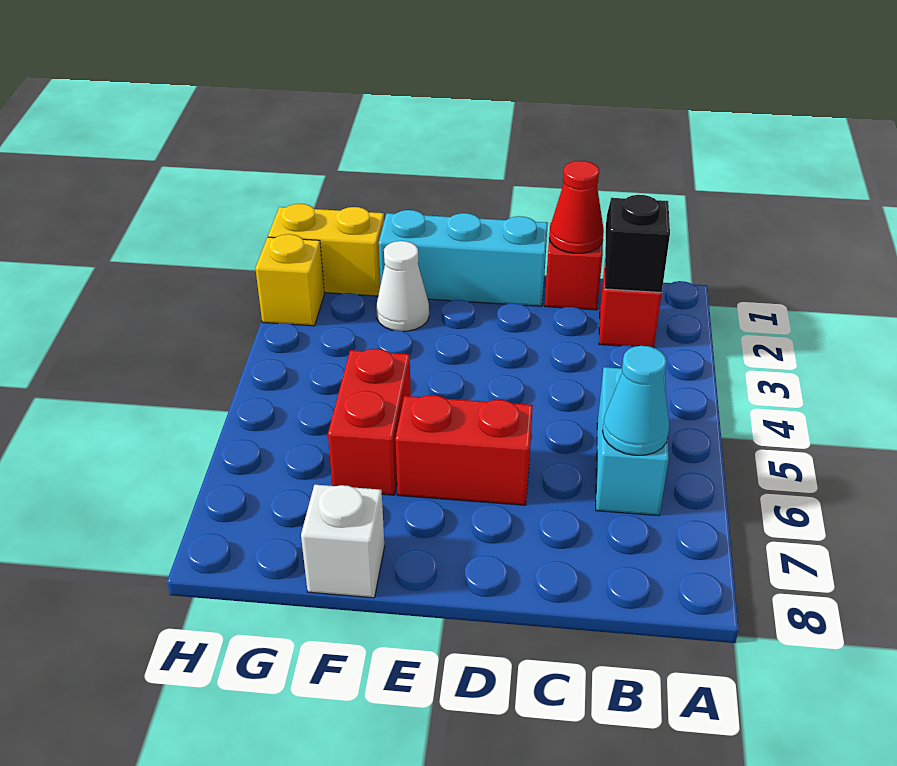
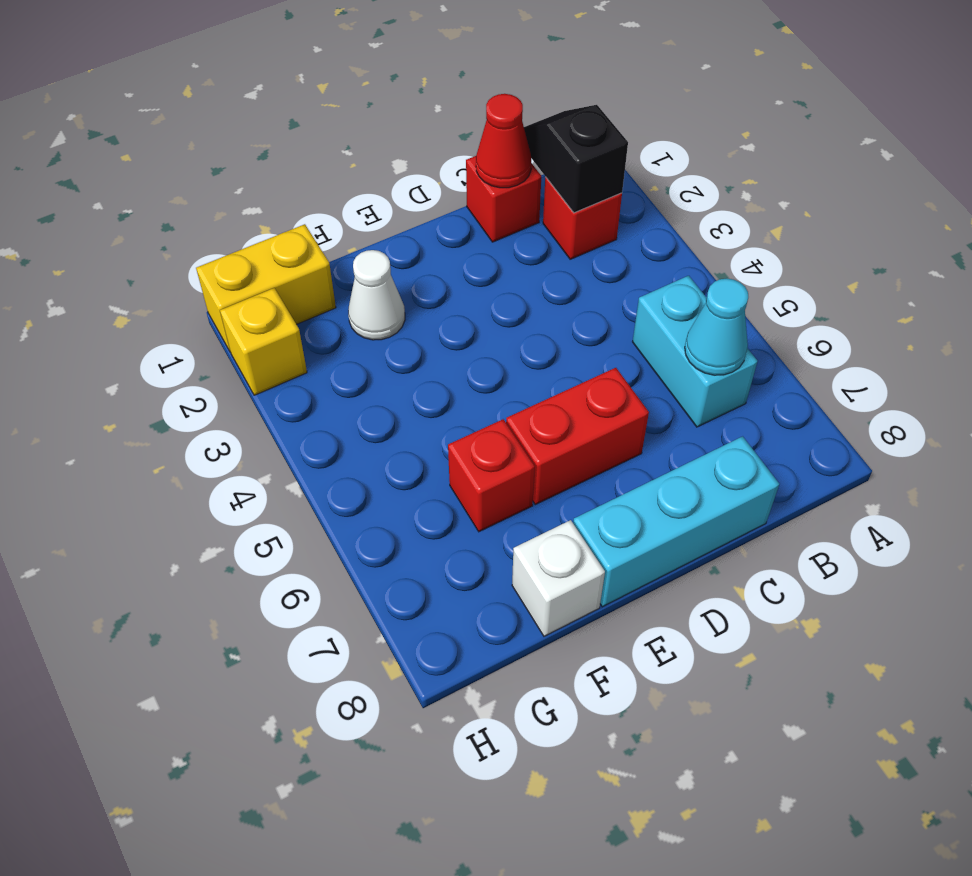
cyan 1x3 brick [379,210,548,306] -> cyan 1x3 brick moved to [573,436,779,607]
red 1x2 brick [328,349,411,495] -> red 1x1 brick [448,419,535,532]

